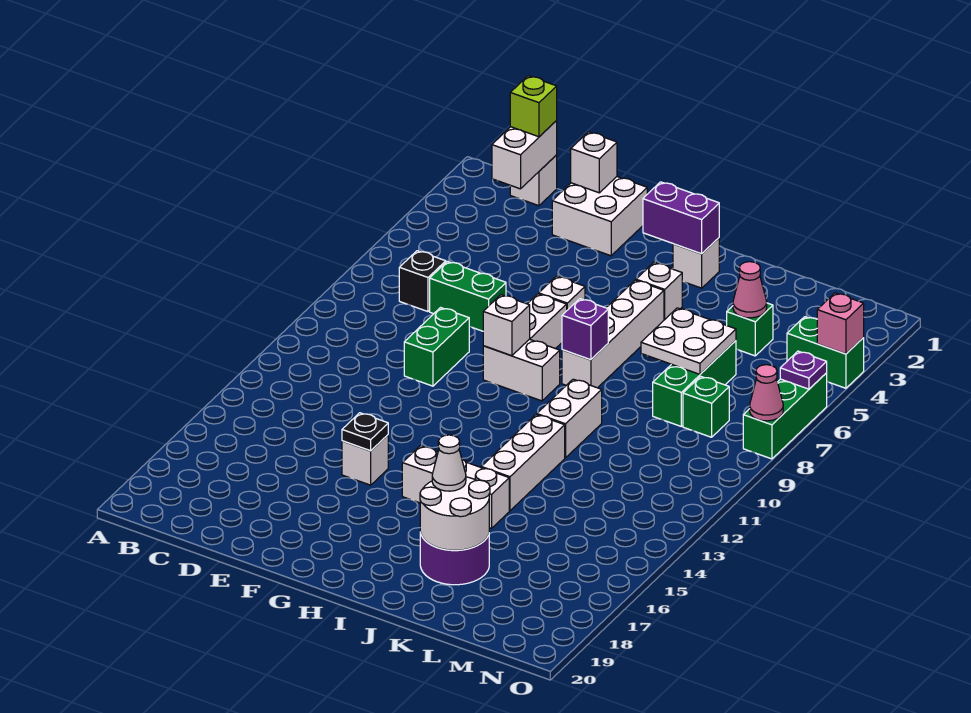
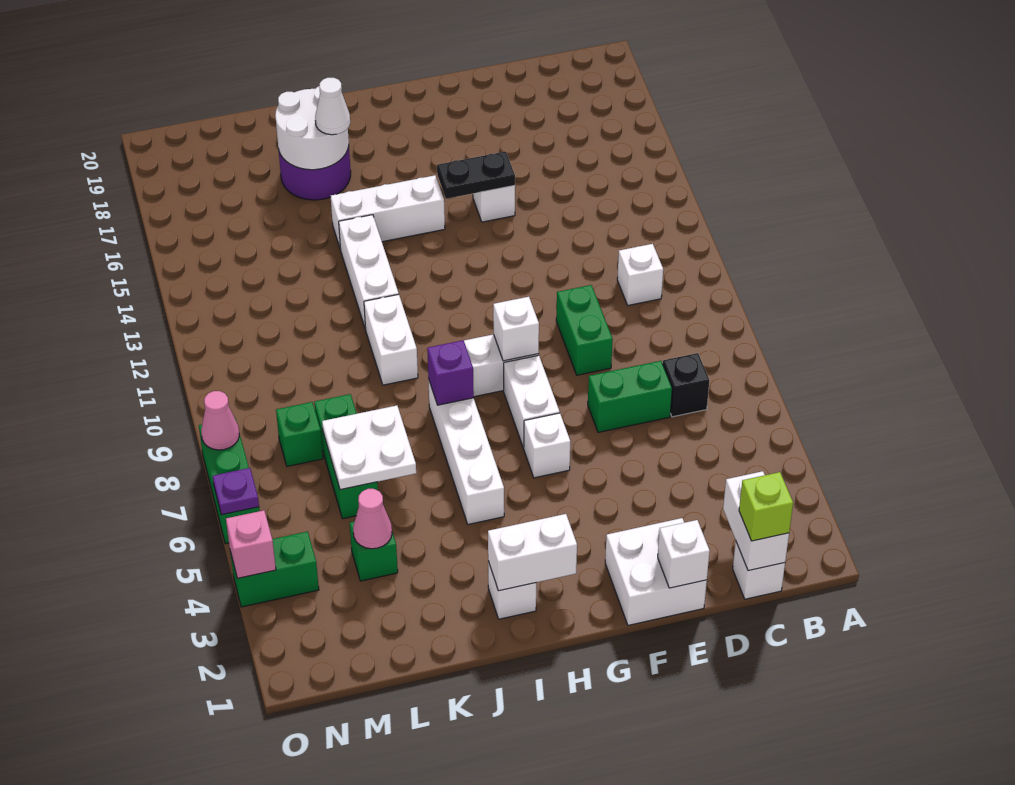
black 1x1 plate [342,413,388,451] -> black 1x2 plate [437,151,515,199]
purple 1x2 brick [643,182,719,254] -> white 1x2 brick [488,514,577,591]
white 1x1 brick [636,263,682,320] -> white 1x1 brick moved to [617,244,663,305]

